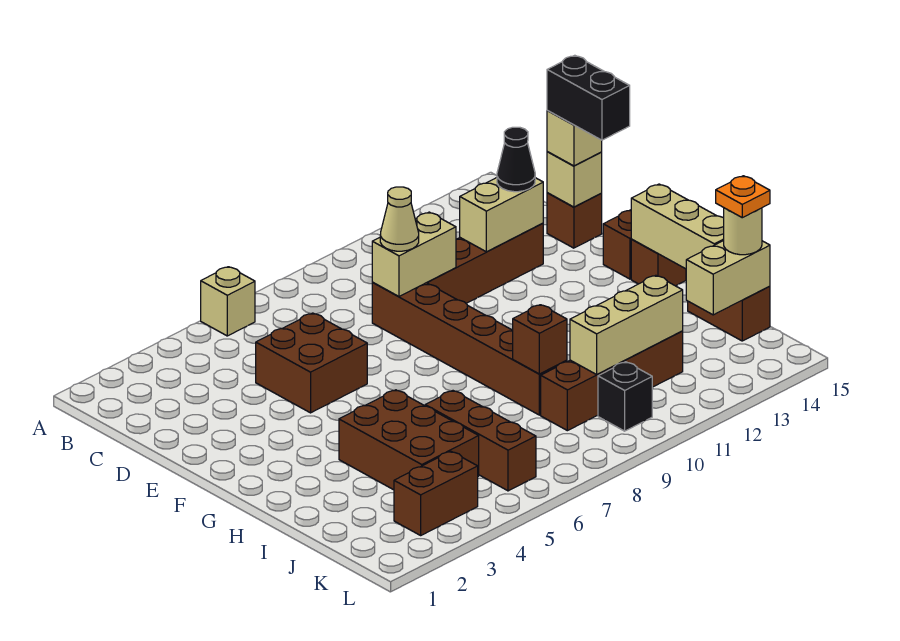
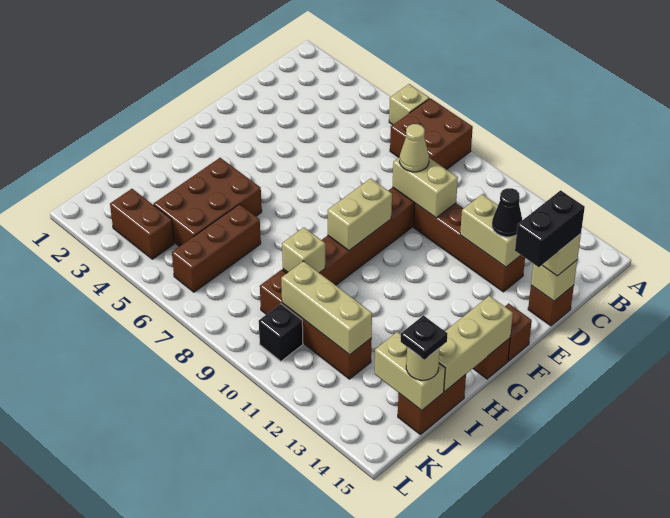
brown 2x2 brick [256,313,367,413] -> brown 2x2 brick moved to [390,98,473,170]
none -> tan 1x2 brick [328,178,392,250]
brown 1x1 brick [513,305,567,374] -> tan 1x1 brick [282,227,325,273]
orange 1x1 plate [716,176,770,218] -> black 1x1 plate [401,316,447,360]

